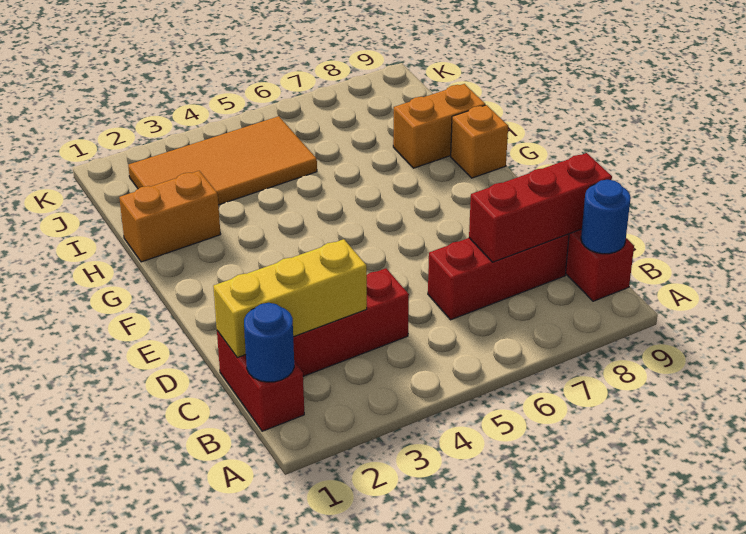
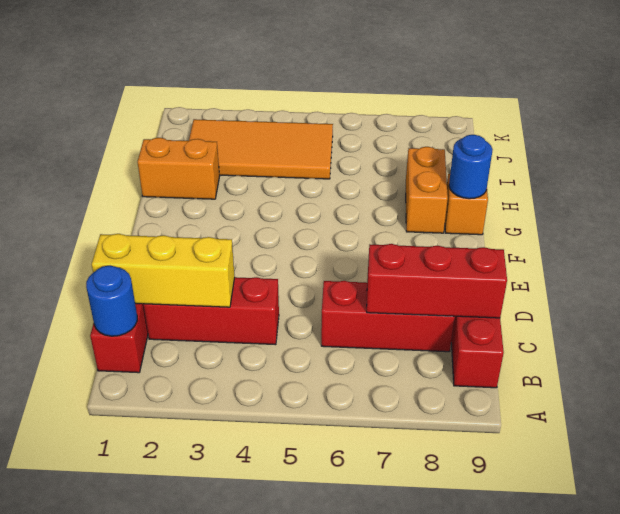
blue 1x1 round brick [581,180,631,254] -> blue 1x1 round brick moved to [449,135,493,199]
orange 1x2 brick [393,84,485,168] -> orange 1x2 brick turned to [406,147,448,233]

